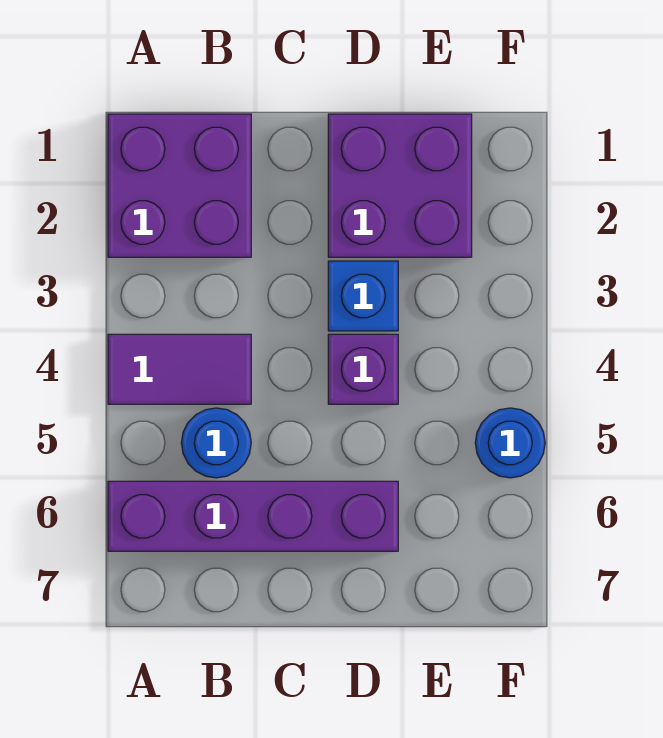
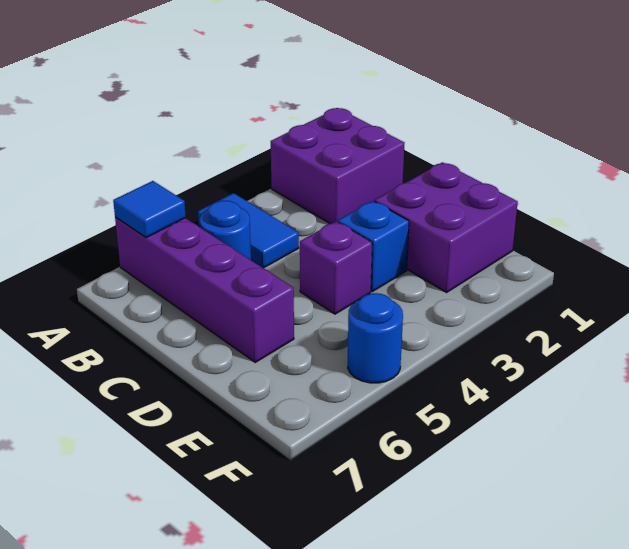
purple 1x2 tile [108,334,251,404] -> blue 1x2 tile [198,193,299,268]
none -> blue 1x1 tile [113,181,186,238]

